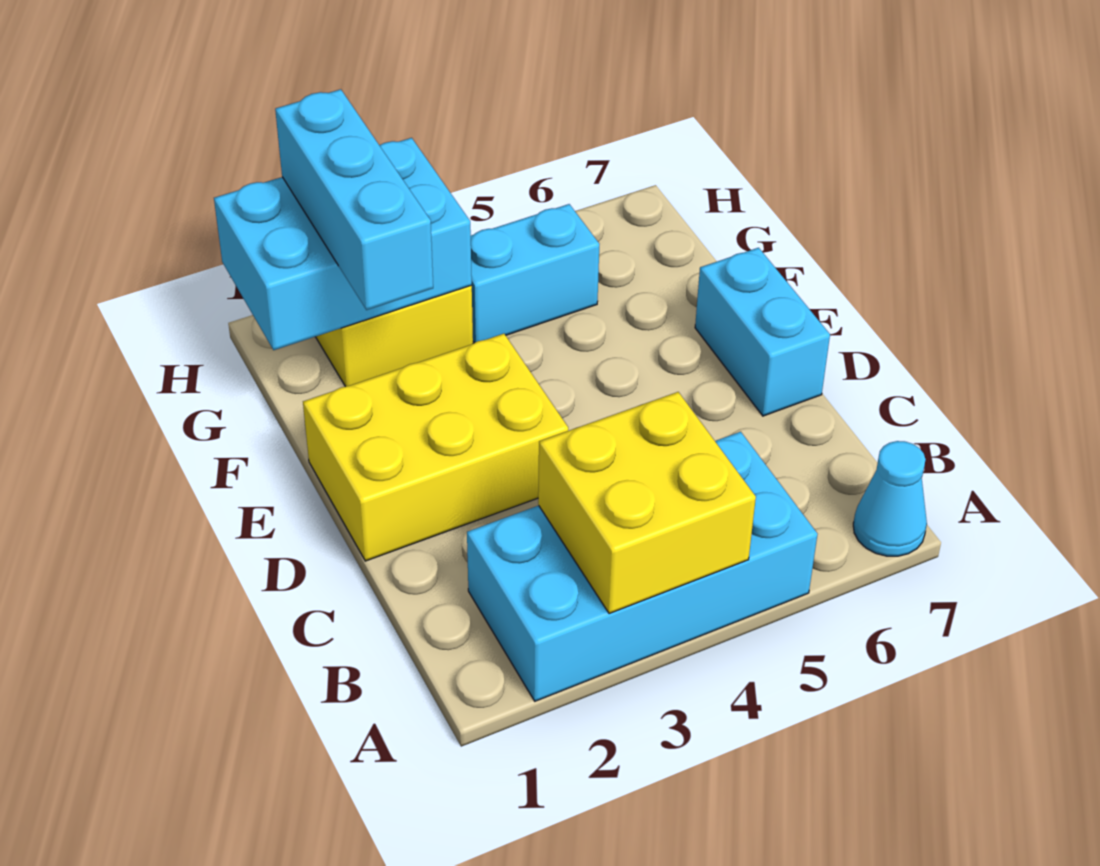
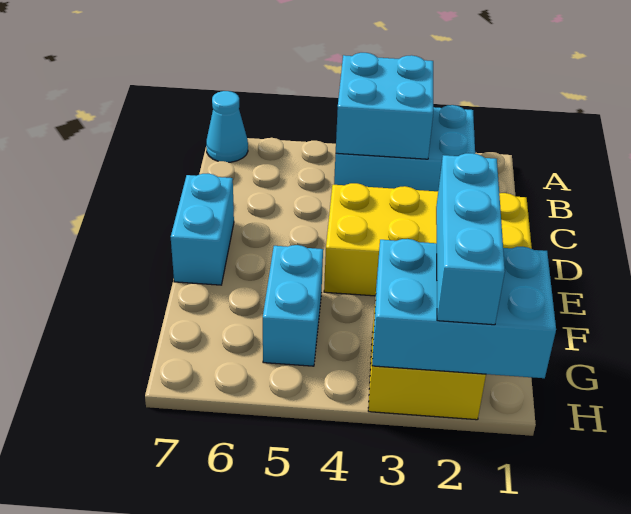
cyan 2x4 brick [467,432,818,701] -> cyan 2x3 brick [334,105,475,191]
yellow 2x2 brick [538,392,756,614] -> cyan 2x2 brick [336,53,433,159]
yellow 2x3 brick [303,334,568,561] -> yellow 2x4 brick [324,183,532,296]
cyan 1x2 brick [471,204,599,343] -> cyan 1x2 brick turned to [263,245,323,366]

